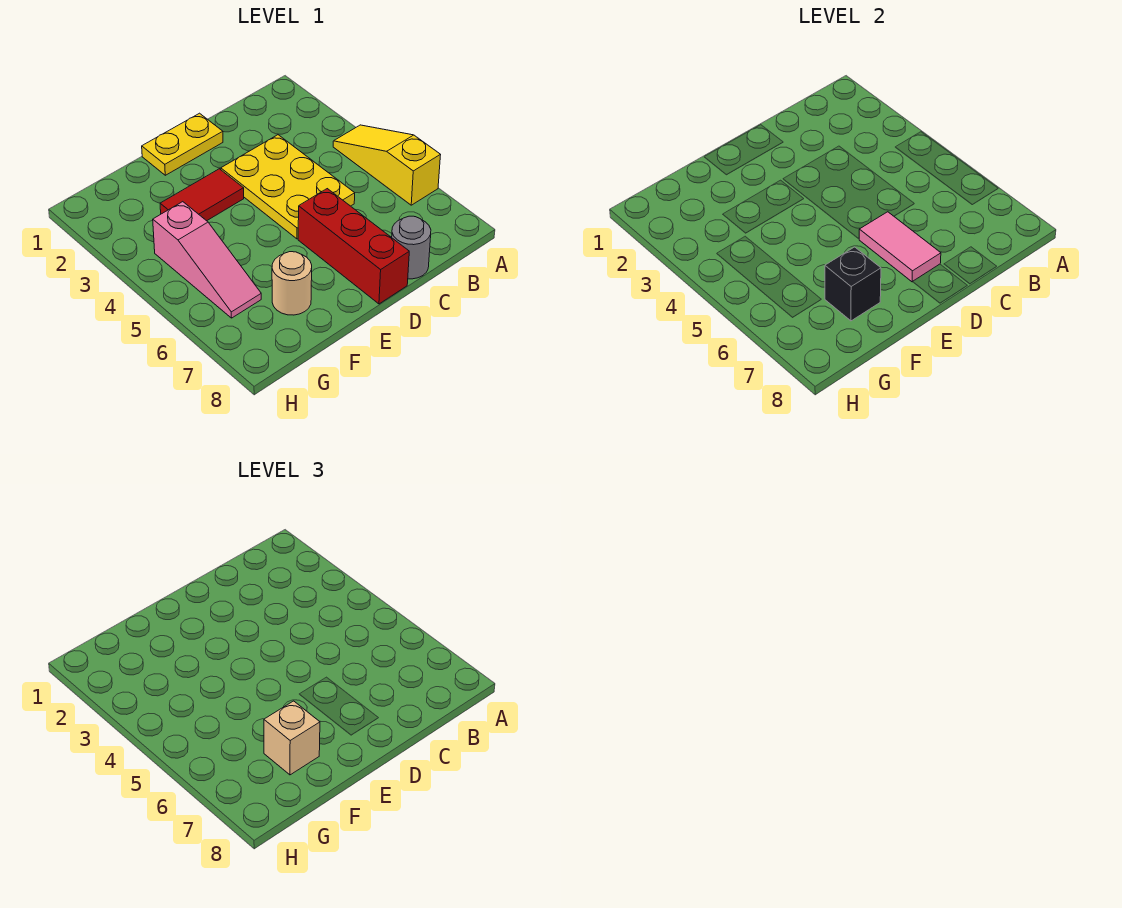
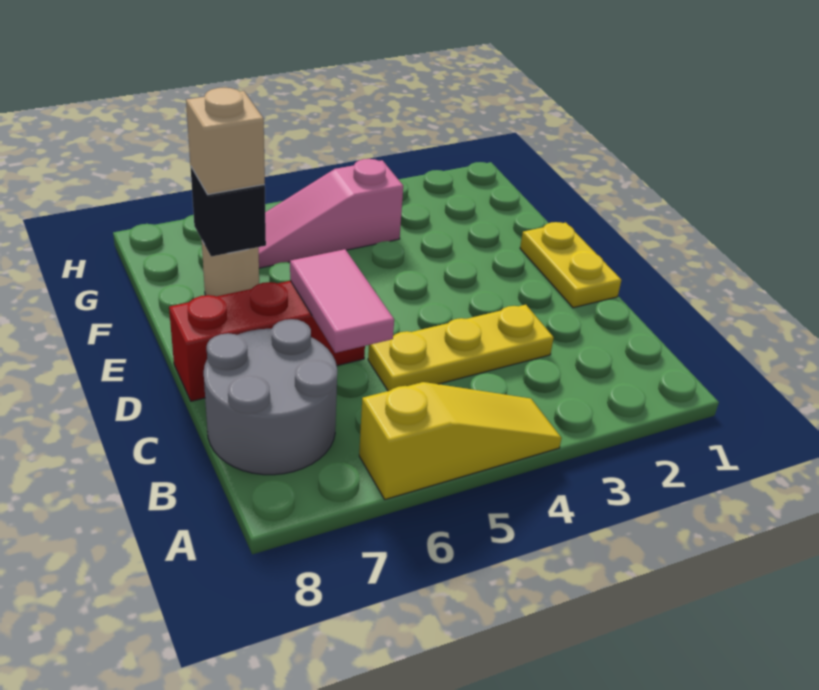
yellow 2x3 plate [221,135,355,239] -> yellow 1x3 plate [368,305,554,391]
grey 1x1 round brick [392,216,431,279] -> grey 2x2 round brick [204,319,337,475]
pink 1x2 tile [859,212,941,282] -> pink 1x2 tile turned to [290,249,394,353]
red 1x2 tile [160,169,244,221] -> none

